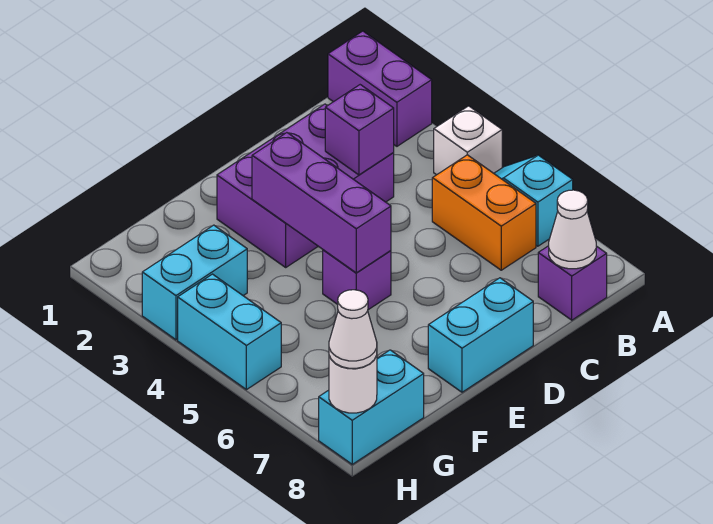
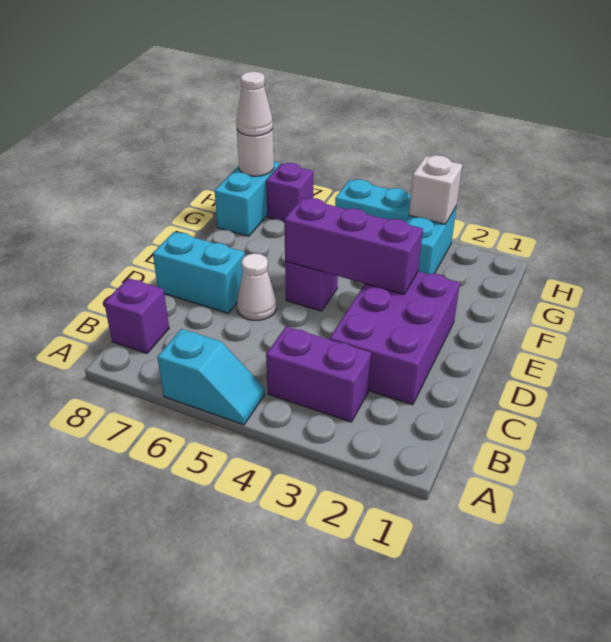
purple 1x2 brick [328,31,432,146] -> purple 1x2 brick moved to [266,326,371,422]
white 1x1 brick [434,106,502,175] -> white 1x1 brick moved to [409,155,462,224]
orange 1x2 brick [432,155,536,270] -> none
white 1x1 cone [549,190,596,269] -> white 1x1 cone moved to [237,253,276,320]
purple 1x1 brick [325,85,394,175] -> purple 1x1 brick moved to [266,163,313,222]
cyan 1x2 brick [428,278,533,392] -> cyan 1x2 brick turned to [153,232,245,313]

